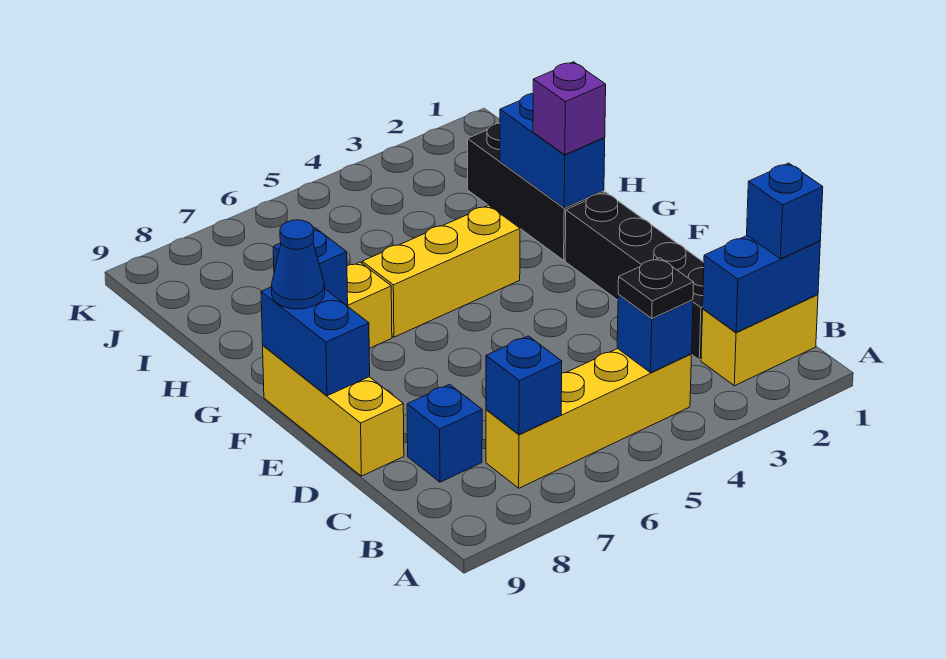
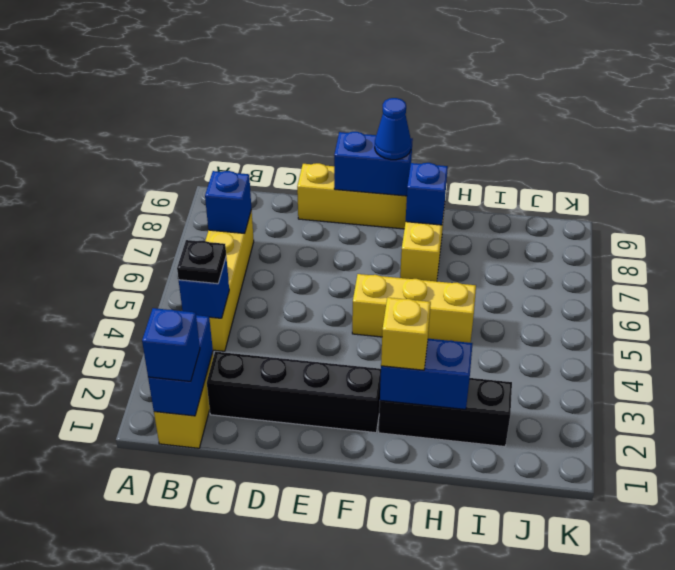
blue 1x1 brick [407,384,482,482] -> none
purple 1x1 brick [533,62,606,155] -> yellow 1x1 brick [381,298,431,370]
yellow 1x3 brick [362,205,520,337] -> yellow 1x3 brick turned to [352,274,476,343]

